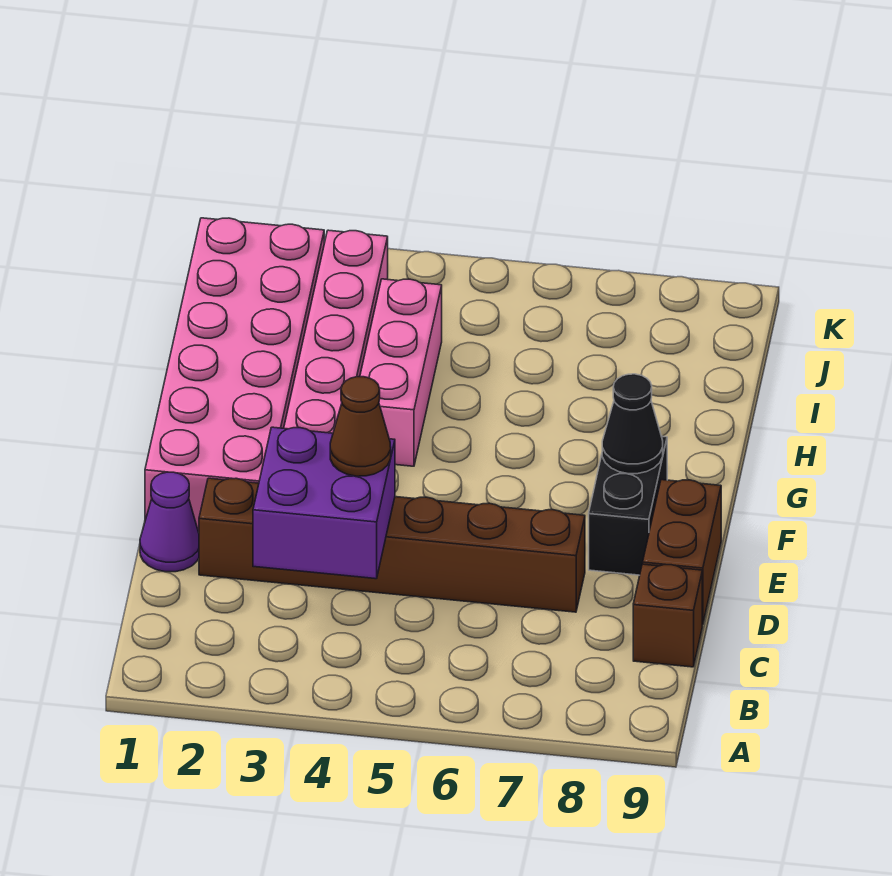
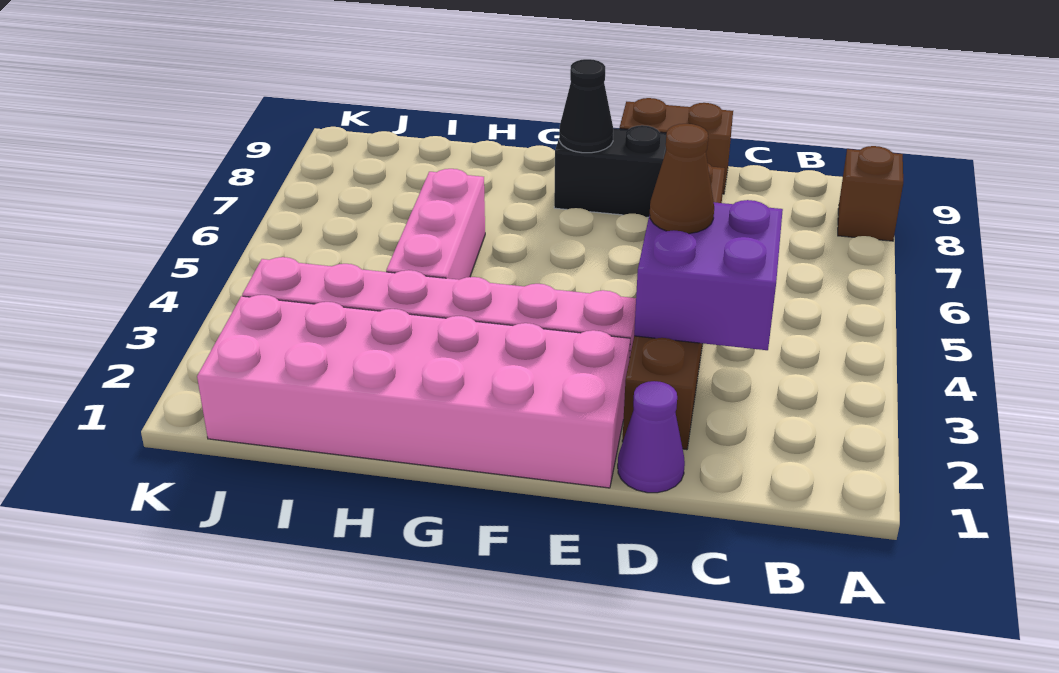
brown 1x1 brick [633,564,702,667] -> brown 1x1 brick moved to [838,146,903,241]
pink 1x3 brick [360,279,442,466] -> pink 1x3 brick turned to [386,169,485,280]

